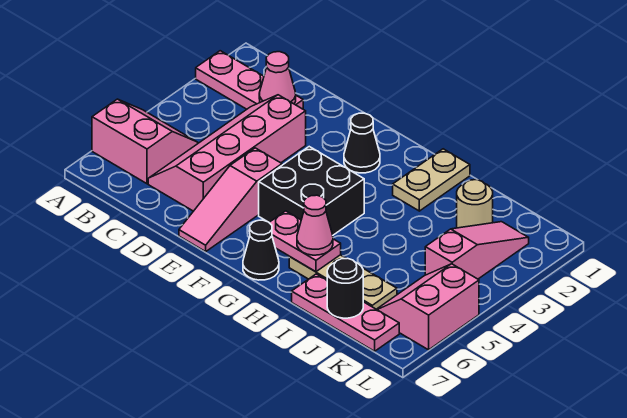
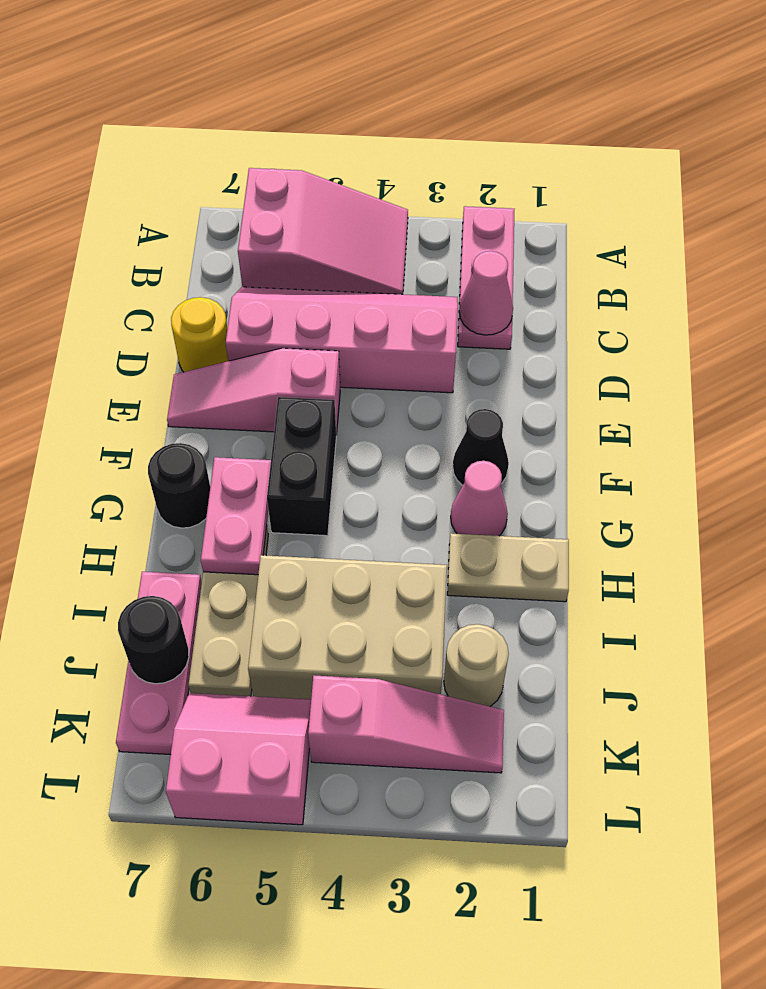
pink 2x2 slope [92,99,198,184] -> pink 2x3 slope [238,168,408,294]
none -> yellow 1x1 round brick [171,297,228,372]
black 2x2 brick [259,147,364,235] -> black 1x2 brick [267,397,336,536]
black 1x1 cone [243,220,279,280] -> black 1x1 round brick [148,443,210,528]
pink 1x1 cone [297,195,333,255] -> pink 1x1 cone moved to [451,461,508,536]
none -> tan 2x3 brick [248,555,447,699]

